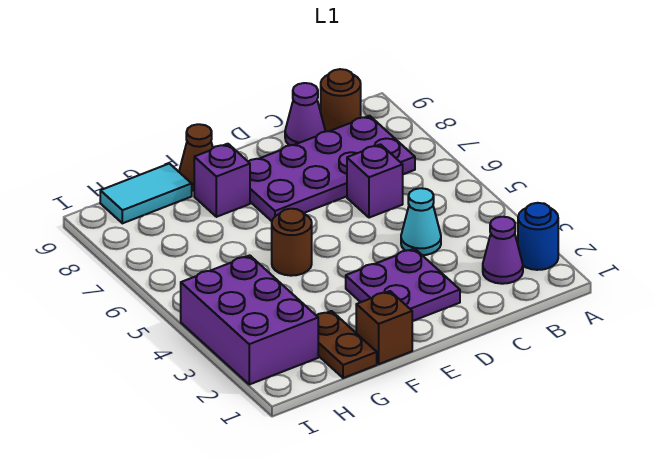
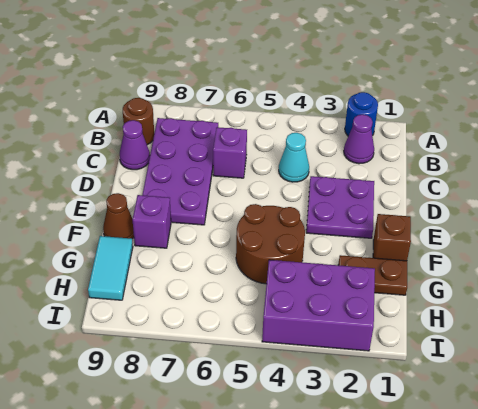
brown 1x1 round brick [272,209,312,276] -> brown 2x2 round brick [236,204,305,284]

